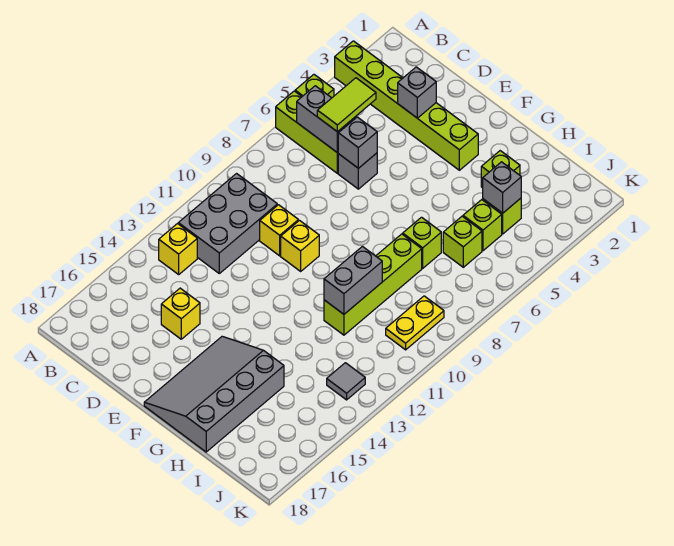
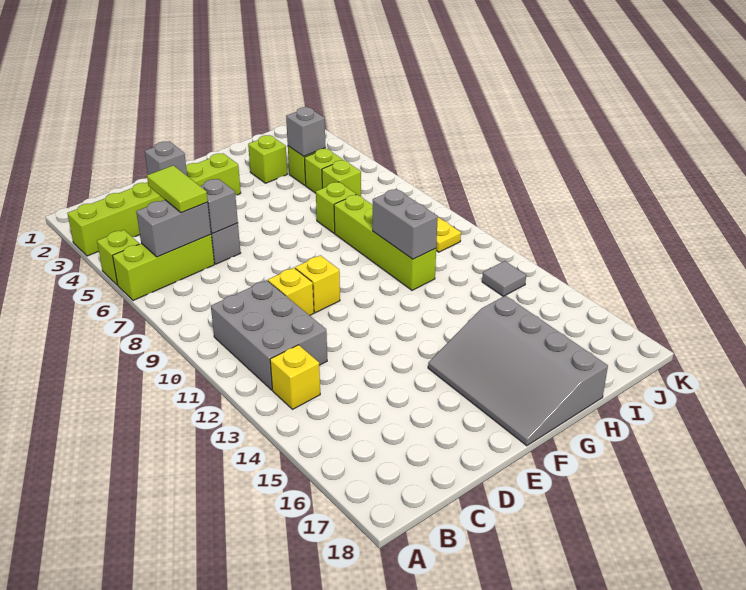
yellow 1x1 brick [161,288,200,339] -> none

